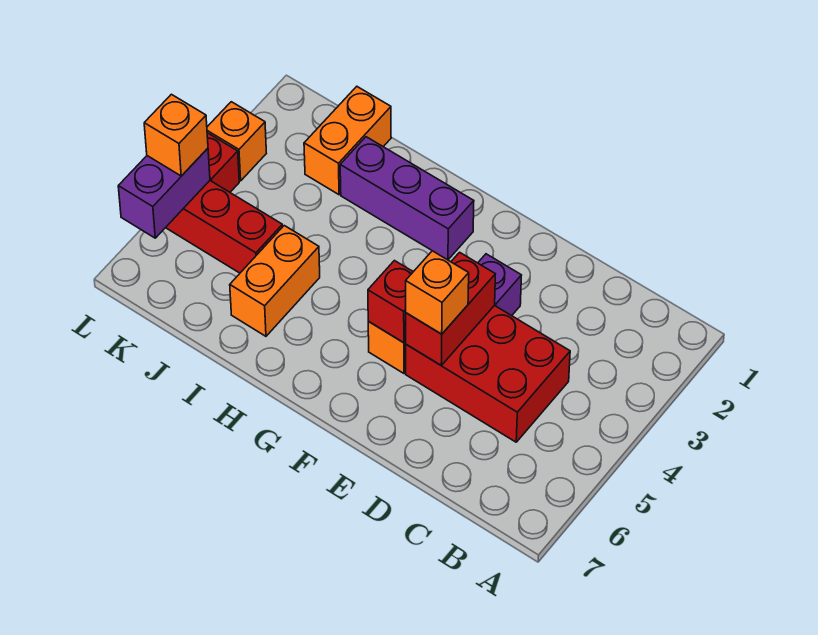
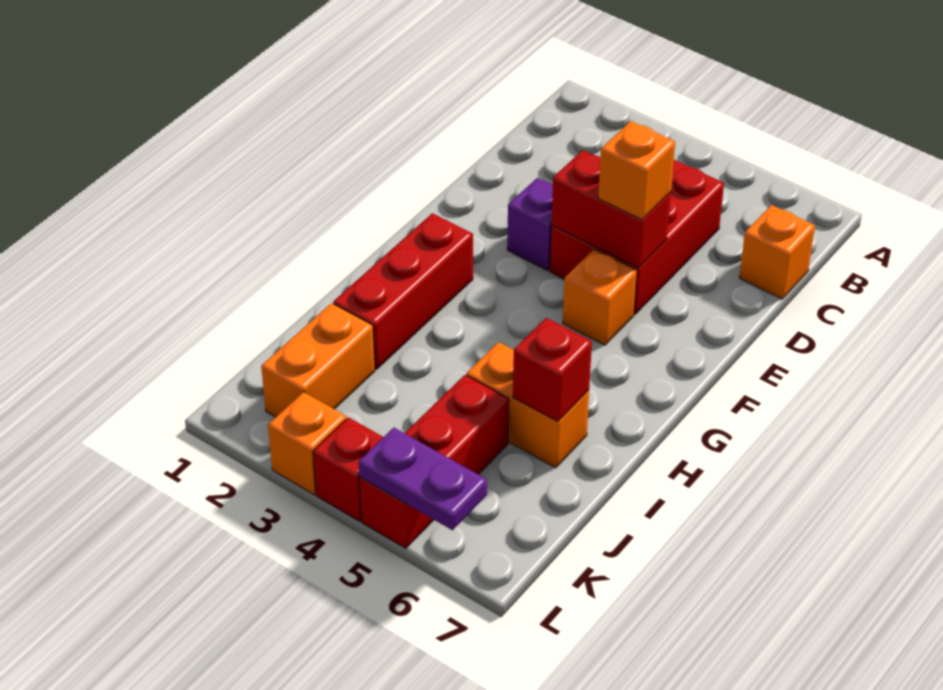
red 1x1 brick [368,261,413,343] -> red 1x1 brick moved to [513,318,592,422]
purple 1x3 brick [340,137,474,260] -> red 1x3 brick [333,213,473,369]
orange 1x2 brick [304,87,391,195] -> orange 1x2 brick turned to [261,303,375,417]
purple 1x2 brick [118,148,210,238] -> purple 1x2 plate [359,428,487,530]
orange 1x1 brick [144,94,208,176] -> orange 1x1 brick moved to [739,205,815,299]

